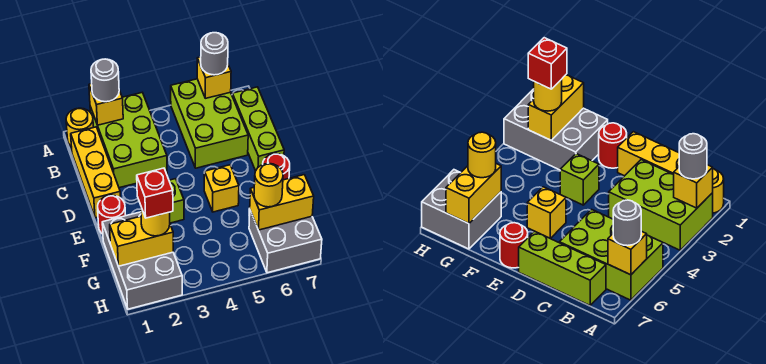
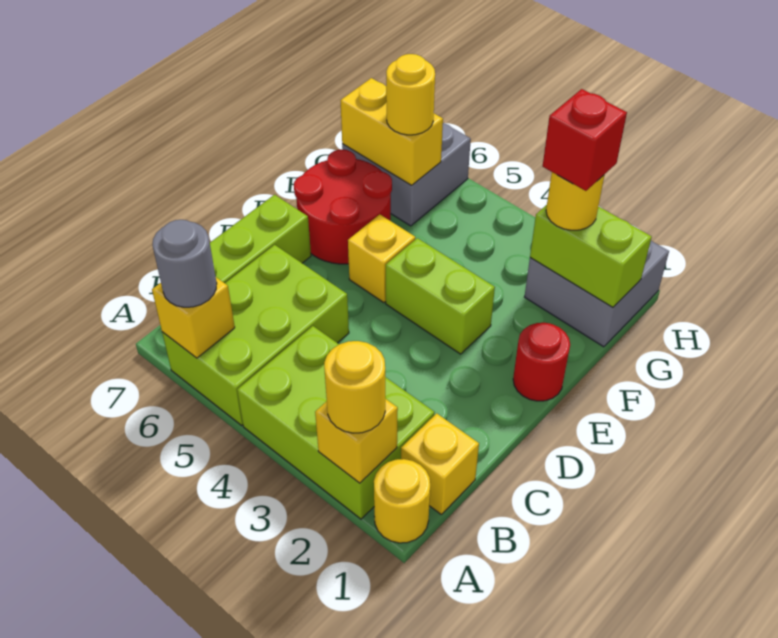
lime 2x3 brick [90,93,167,188] -> lime 2x3 brick turned to [237,326,435,519]
grey 1x1 round brick [91,59,119,102] -> yellow 1x1 round brick [324,341,385,433]
yellow 1x3 brick [71,127,121,218] -> yellow 1x1 brick [401,413,479,514]
lime 1x1 brick [169,179,184,223] -> lime 1x2 brick [386,238,495,354]
red 1x1 round brick [263,154,290,180] -> red 2x2 round brick [294,149,392,264]
grey 2x3 brick [102,212,182,309] -> grey 2x2 brick [525,241,669,347]
yellow 1x2 brick [110,216,173,266] -> lime 1x2 brick [530,205,652,307]

